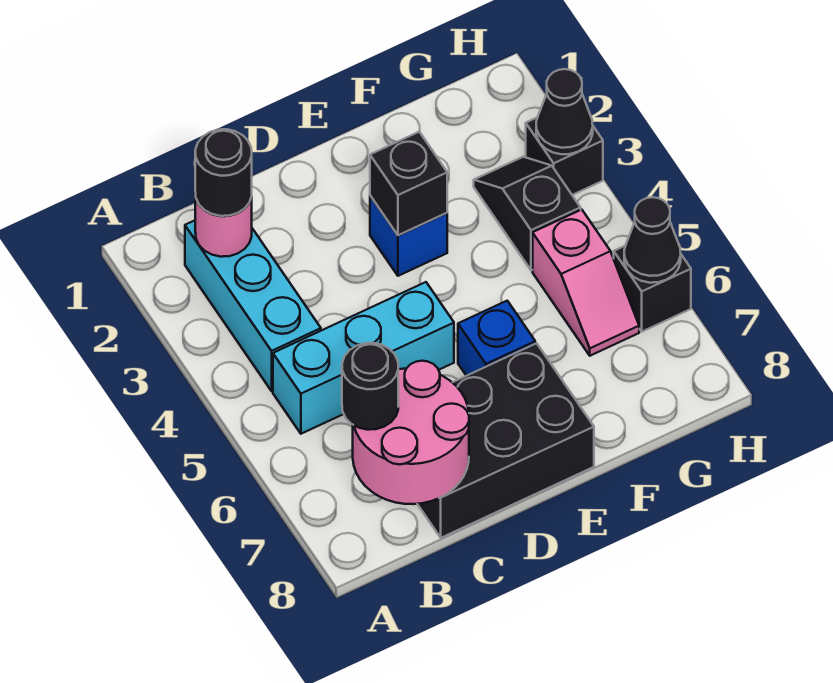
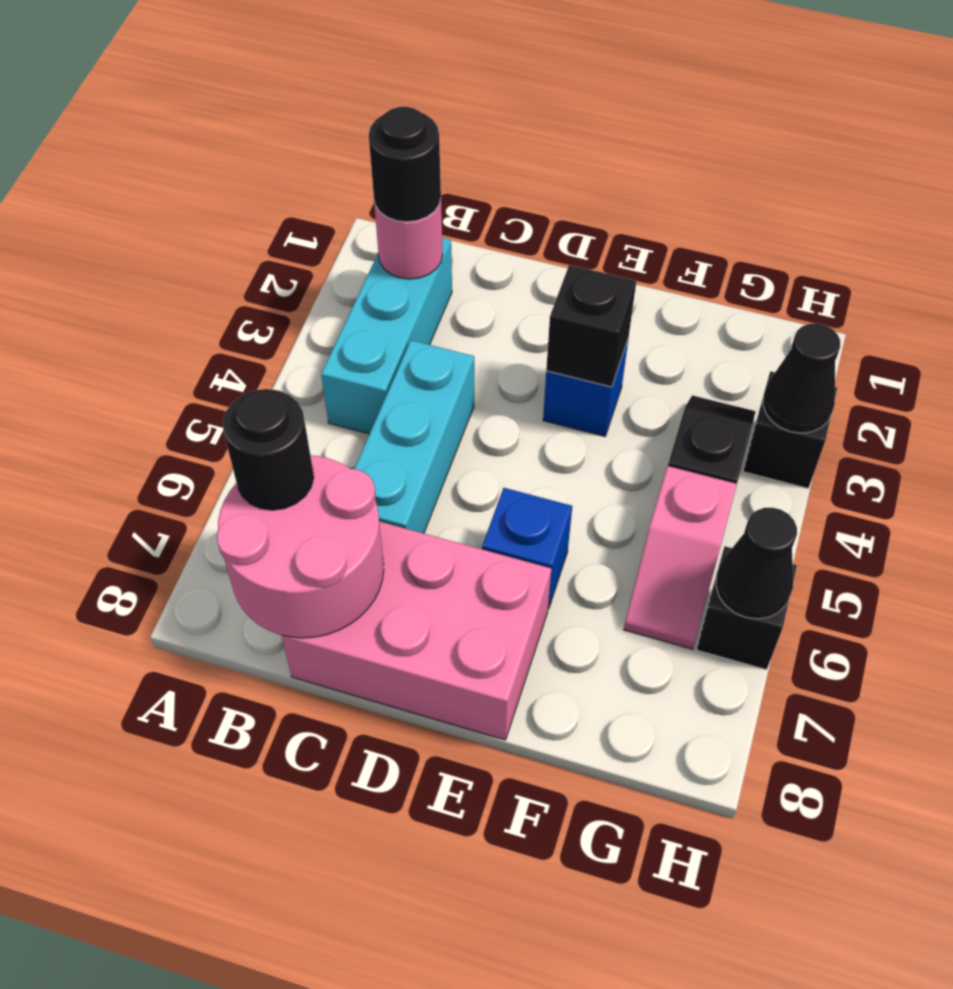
cyan 1x3 brick [273,282,454,434] -> cyan 1x3 brick turned to [354,340,474,533]
black 2x3 brick [418,343,594,538] -> pink 2x3 brick [282,521,551,740]

